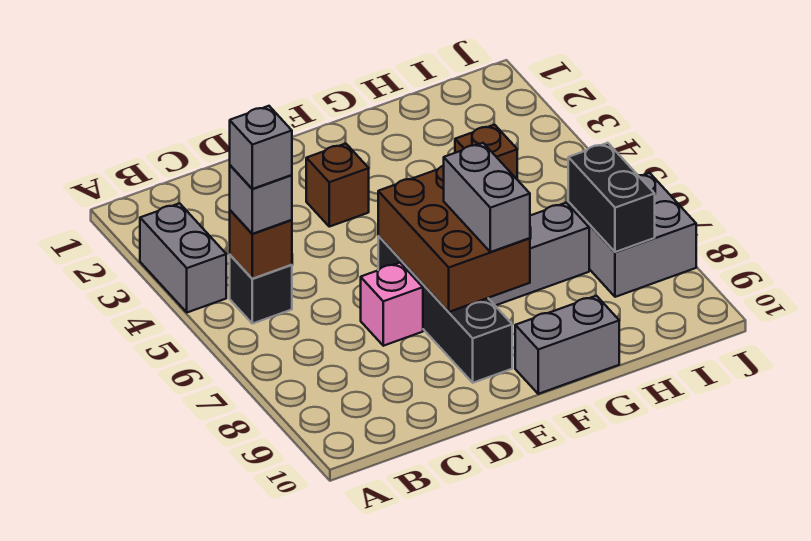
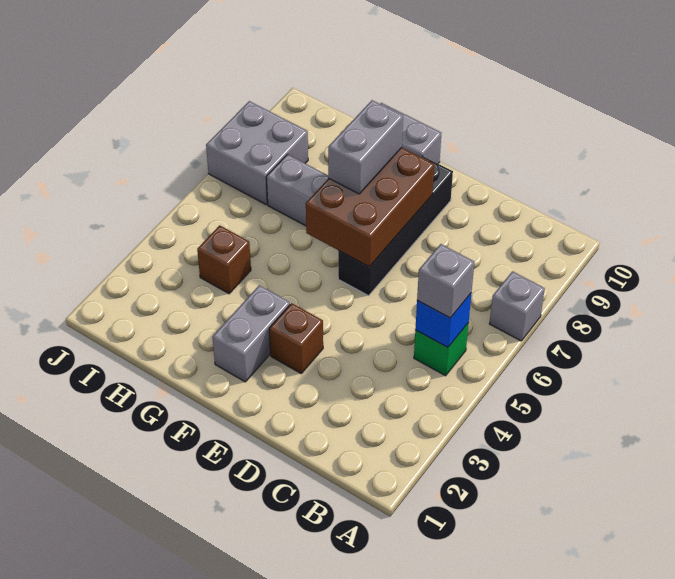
grey 1x2 brick [140,203,226,312] -> grey 1x2 brick moved to [212,285,290,382]
black 1x1 brick [230,255,292,324] -> green 1x1 brick [414,323,469,376]
brown 1x1 brick [230,210,292,279] -> blue 1x1 brick [415,294,471,348]
grey 1x1 brick [230,106,292,189] -> grey 1x1 brick moved to [489,271,545,341]
pink 1x1 brick [361,263,423,346] -> none
black 1x2 brick [568,143,655,252] -> none

